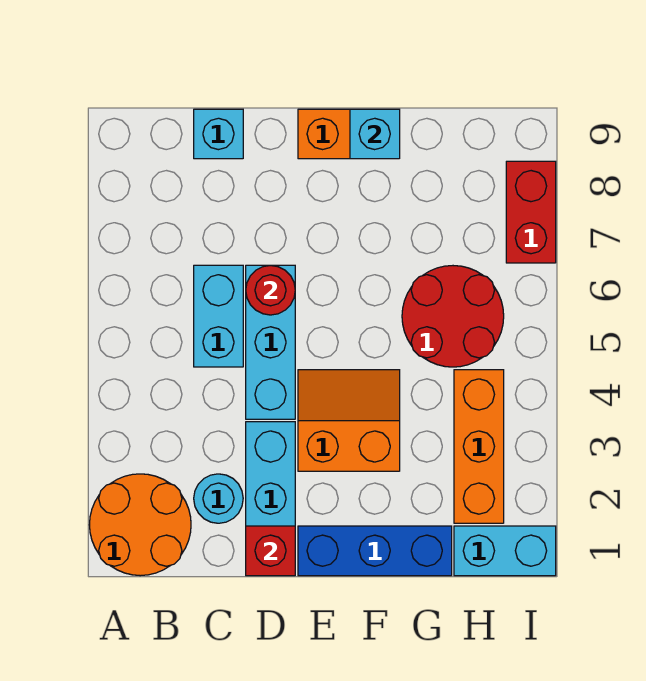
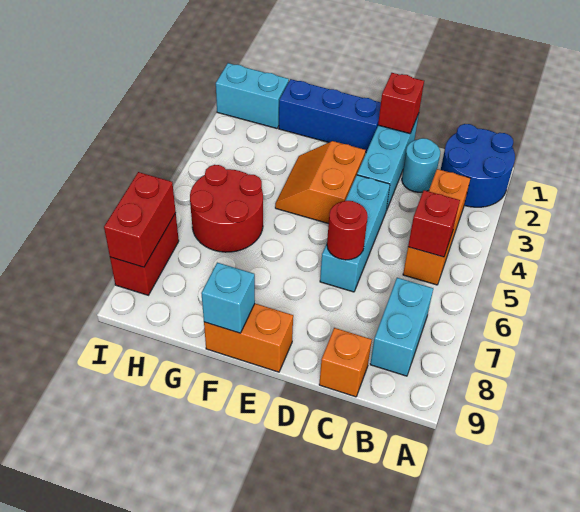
orange 2x2 round brick [89,474,191,576] -> blue 2x2 round brick [441,124,515,207]
none -> red 1x1 brick [408,190,460,257]
cyan 1x2 brick [194,265,243,367] -> cyan 1x2 brick moved to [370,278,433,376]
cyan 1x1 brick [194,109,243,159] -> orange 1x1 brick [319,328,372,397]
orange 2x2 slope [298,370,400,471] -> orange 2x2 slope turned to [275,141,366,224]
orange 1x3 brick [454,370,504,523] -> orange 1x3 brick moved to [403,169,470,285]
none -> red 1x2 brick [104,172,176,267]

